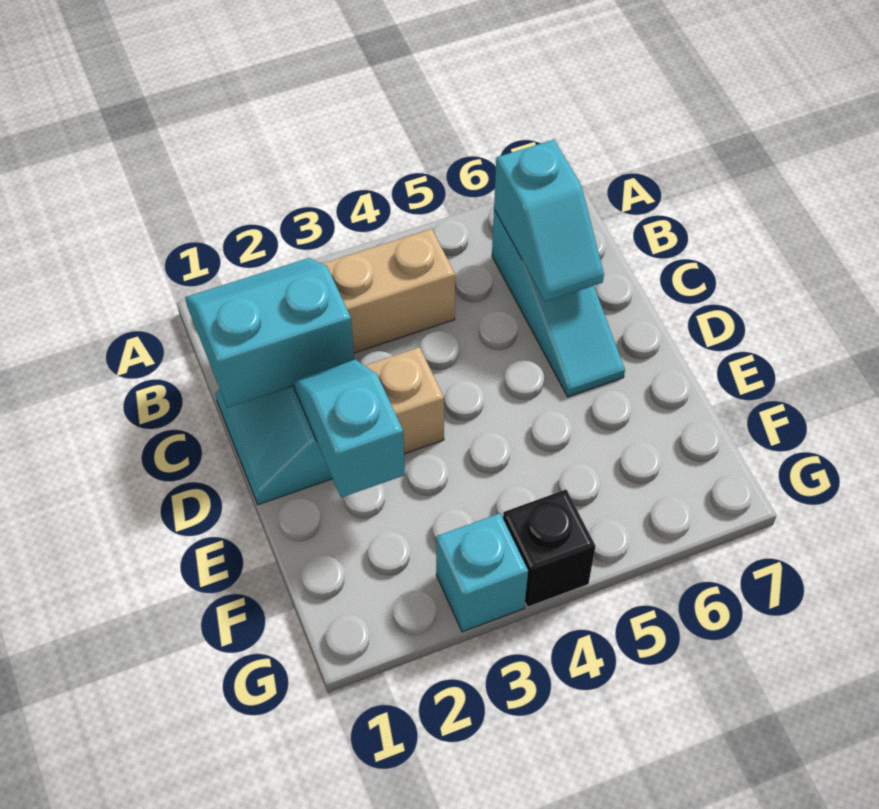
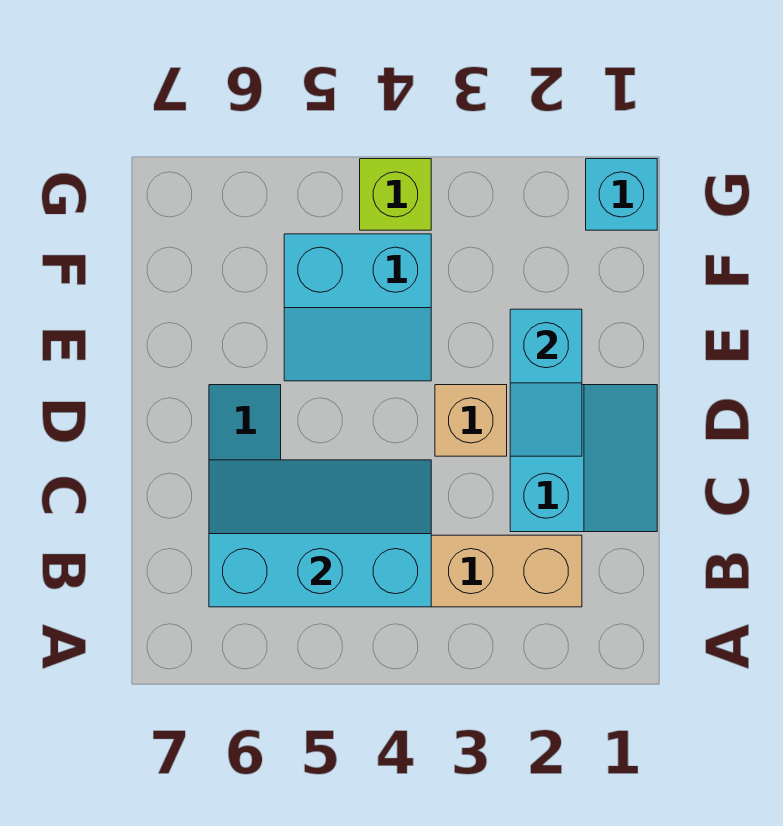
cyan 2x2 slope [185,258,354,408] -> cyan 2x2 slope moved to [284,234,431,381]
cyan 1x2 slope [494,140,604,302] -> cyan 2x3 slope [209,460,431,607]
cyan 1x1 brick [436,513,528,632] -> cyan 1x1 brick moved to [586,159,657,230]
black 1x1 brick [503,490,595,607] -> lime 1x1 brick [360,159,431,230]

